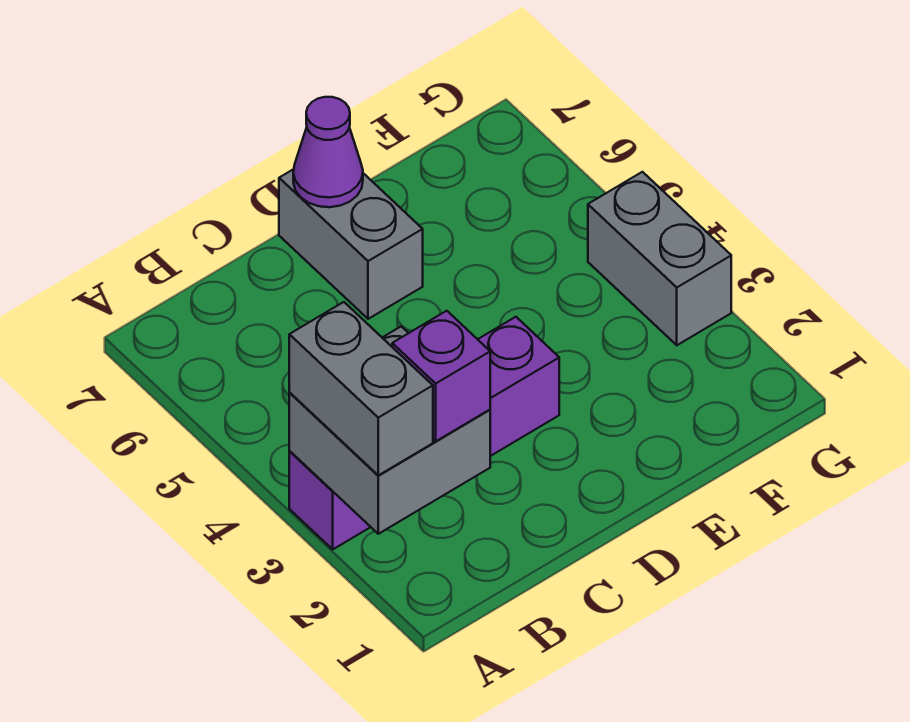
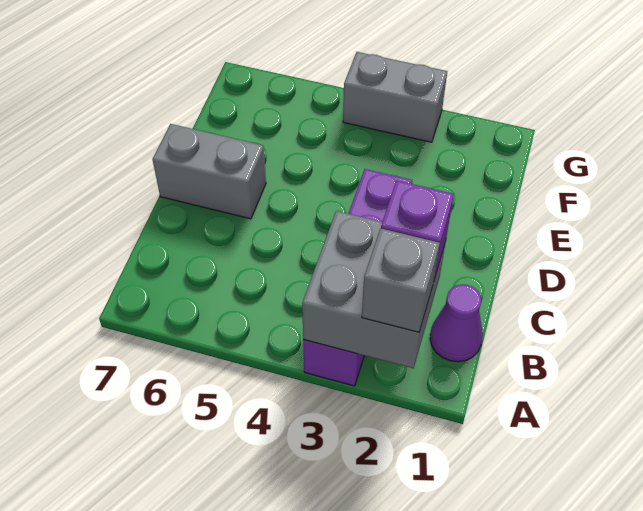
grey 1x2 brick [289,302,433,475] -> grey 1x1 brick [362,228,440,332]
purple 1x1 cone [293,97,363,207] -> purple 1x1 cone moved to [430,284,483,362]

